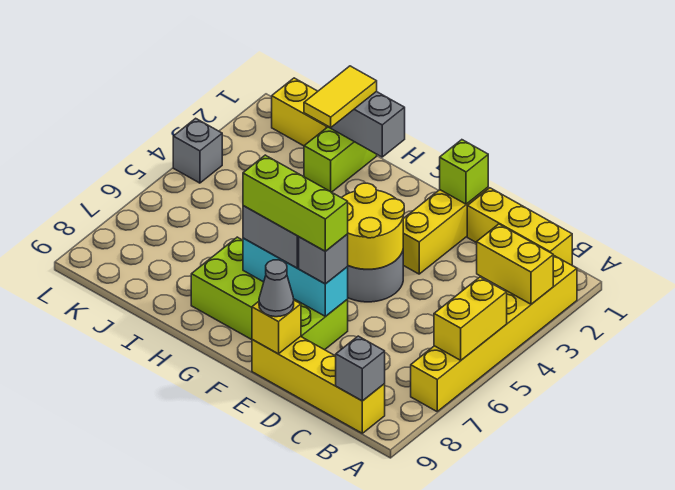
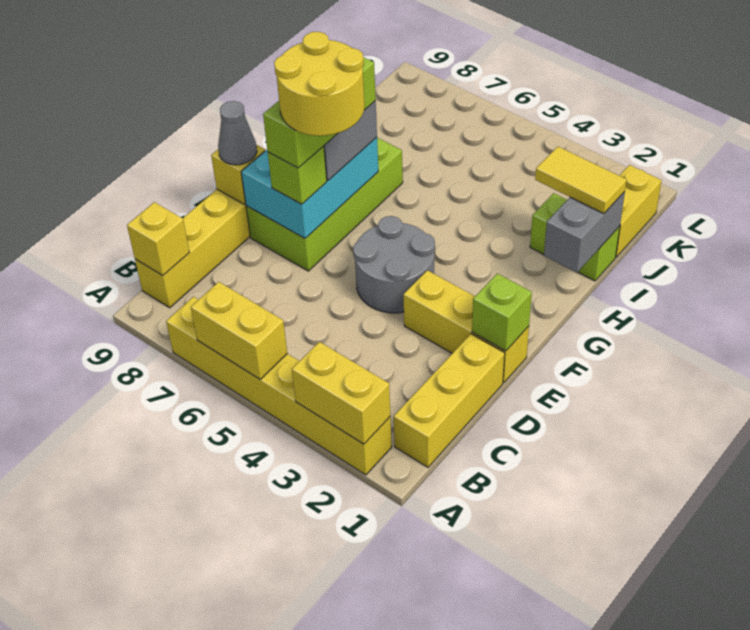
yellow 1x2 brick [477,224,553,304] -> yellow 1x2 brick turned to [292,342,390,444]
grey 1x1 brick [336,336,385,401] -> yellow 1x1 brick [127,202,189,275]
yellow 2x2 round brick [341,183,404,269] -> yellow 2x2 round brick moved to [274,32,365,136]
cyan 1x3 brick [243,238,348,316] -> cyan 2x3 brick [241,137,378,238]
grey 1x1 brick [299,234,348,284] -> lime 1x1 brick [268,146,327,204]
grey 1x1 brick [173,118,222,183] -> none

